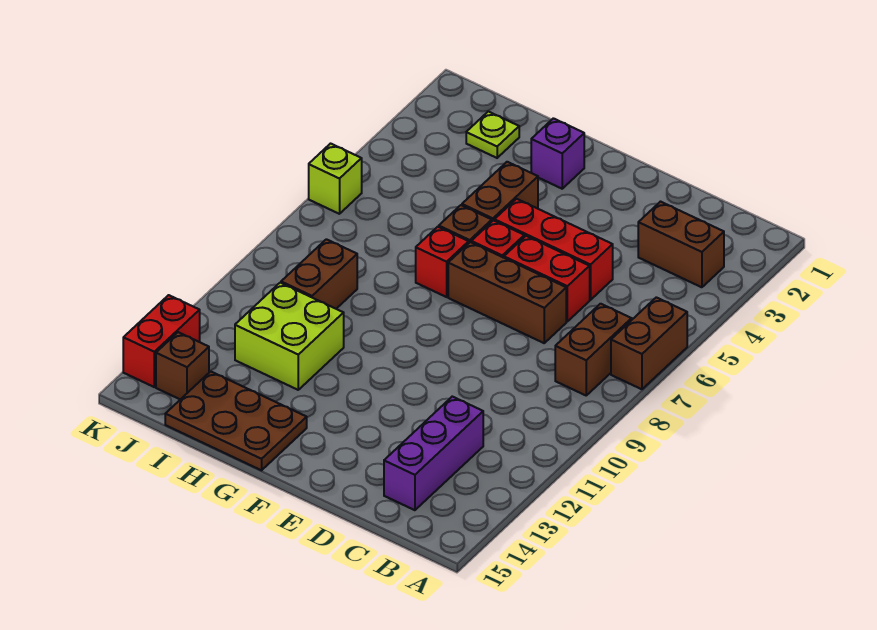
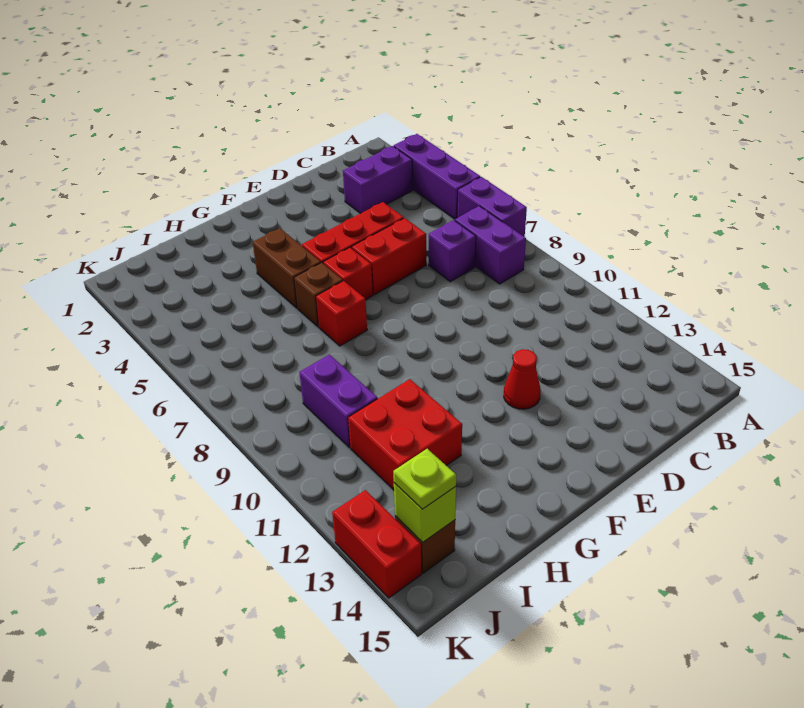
brown 1x2 brick [611,297,687,389] -> purple 1x2 brick [457,177,527,237]
brown 1x2 brick [638,202,724,287] -> purple 1x2 brick [343,146,413,214]
brown 1x2 brick [555,304,632,395] -> purple 1x2 brick [455,206,526,284]
purple 1x3 brick [384,397,483,510] -> purple 1x3 brick moved to [394,134,480,219]
brown 1x3 brick [448,242,566,343] -> none
none -> red 1x1 cone [504,349,541,409]
purple 1x1 brick [531,118,584,189] -> purple 1x1 brick moved to [429,220,476,282]
brown 2x3 plate [165,371,307,470] -> none
lime 2x2 brick [235,283,344,390] -> red 2x2 brick [348,379,462,490]
lime 1x1 plate [466,112,519,158] -> lime 1x1 plate moved to [393,449,456,509]
brown 1x2 brick [281,239,357,309] -> purple 1x2 brick [299,354,378,448]
lime 1x1 brick [309,144,362,214] -> lime 1x1 brick moved to [394,483,456,542]

